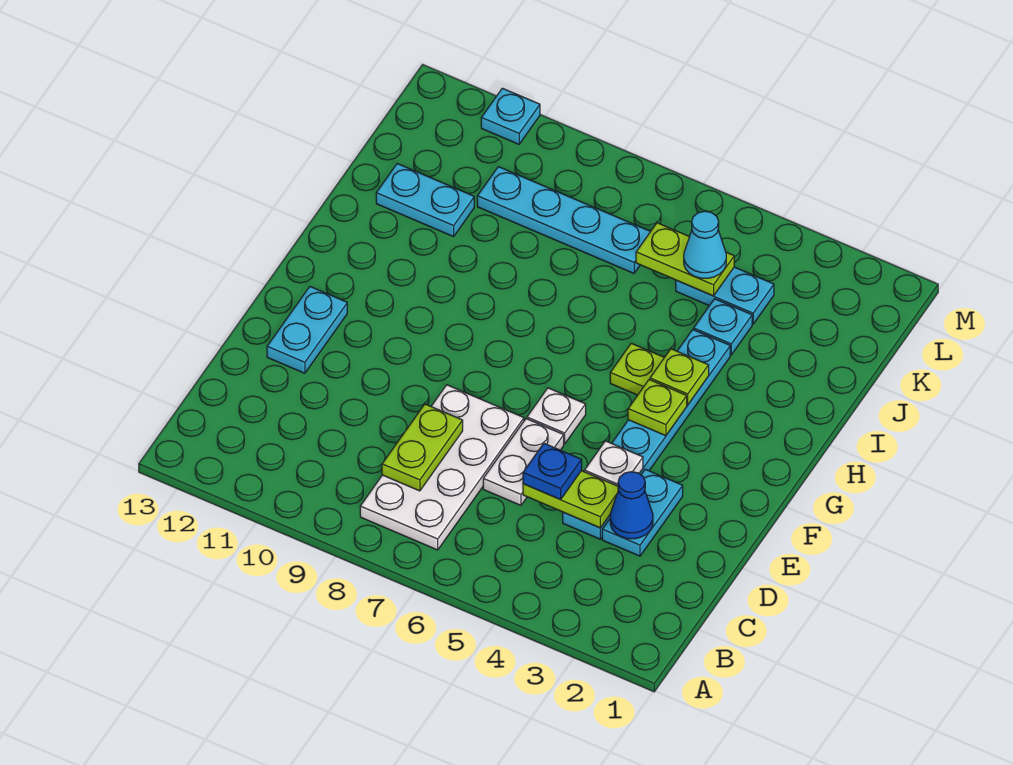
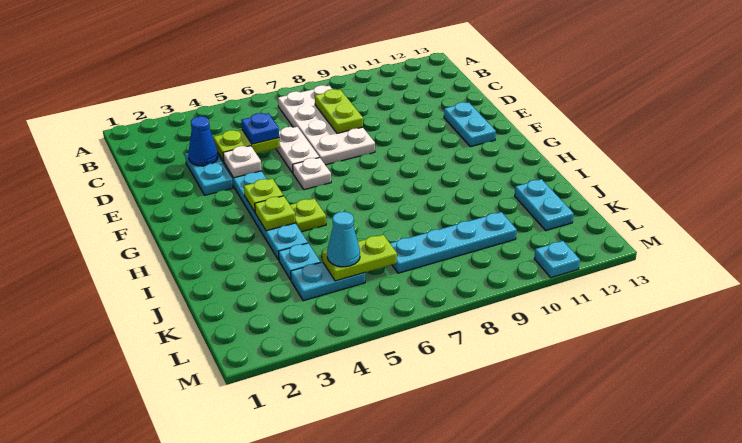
cyan 1x2 plate [376,164,474,237] -> cyan 1x2 plate turned to [515,179,574,231]

